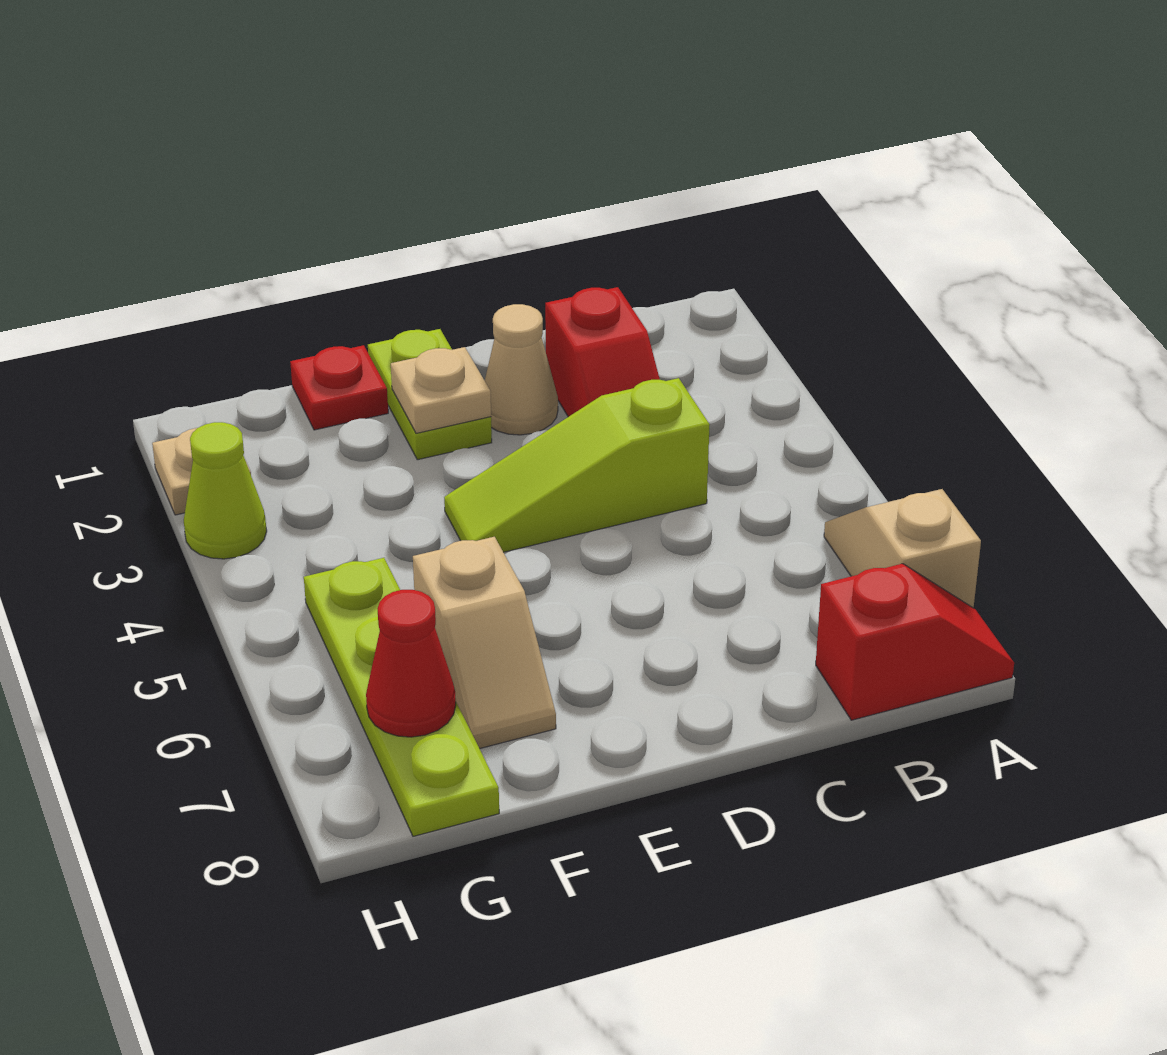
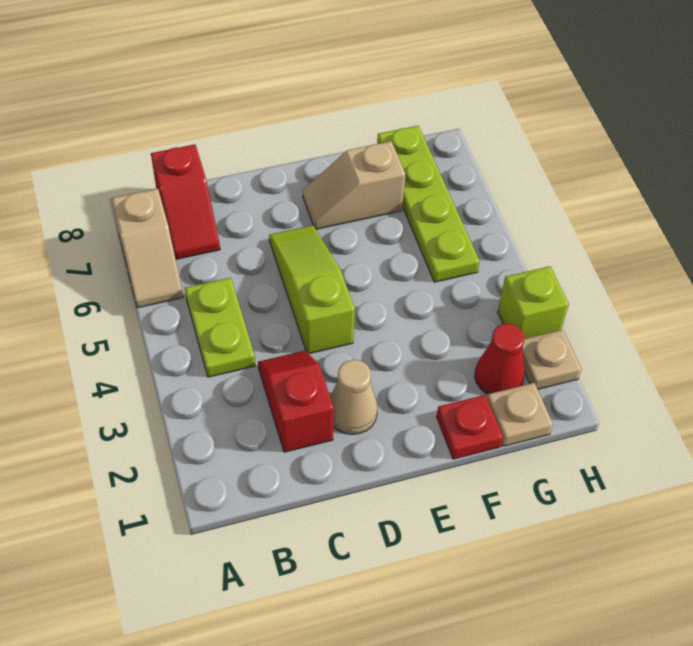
red 1x2 slope [816,564,1014,720] -> red 1x2 slope turned to [151,144,220,259]
lime 1x3 slope [444,378,710,552] -> lime 1x3 slope turned to [269,225,355,354]
lime 1x2 plate [368,329,492,460] -> lime 1x2 plate moved to [185,278,255,377]
tan 1x1 plate [391,347,491,433] -> tan 1x1 plate moved to [487,383,553,446]
tan 1x2 slope [413,537,556,749] -> tan 1x2 slope turned to [303,141,406,229]
red 1x1 cone [366,590,456,737] -> red 1x1 cone moved to [475,324,525,394]
lime 1x1 cone [184,422,267,559] -> lime 1x1 brick [498,266,569,339]

